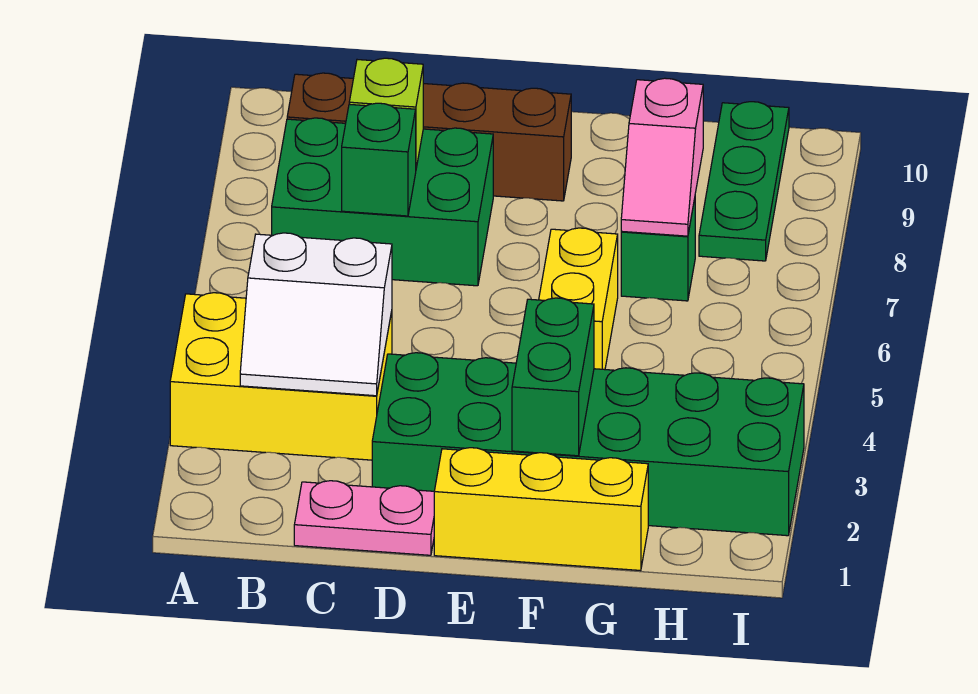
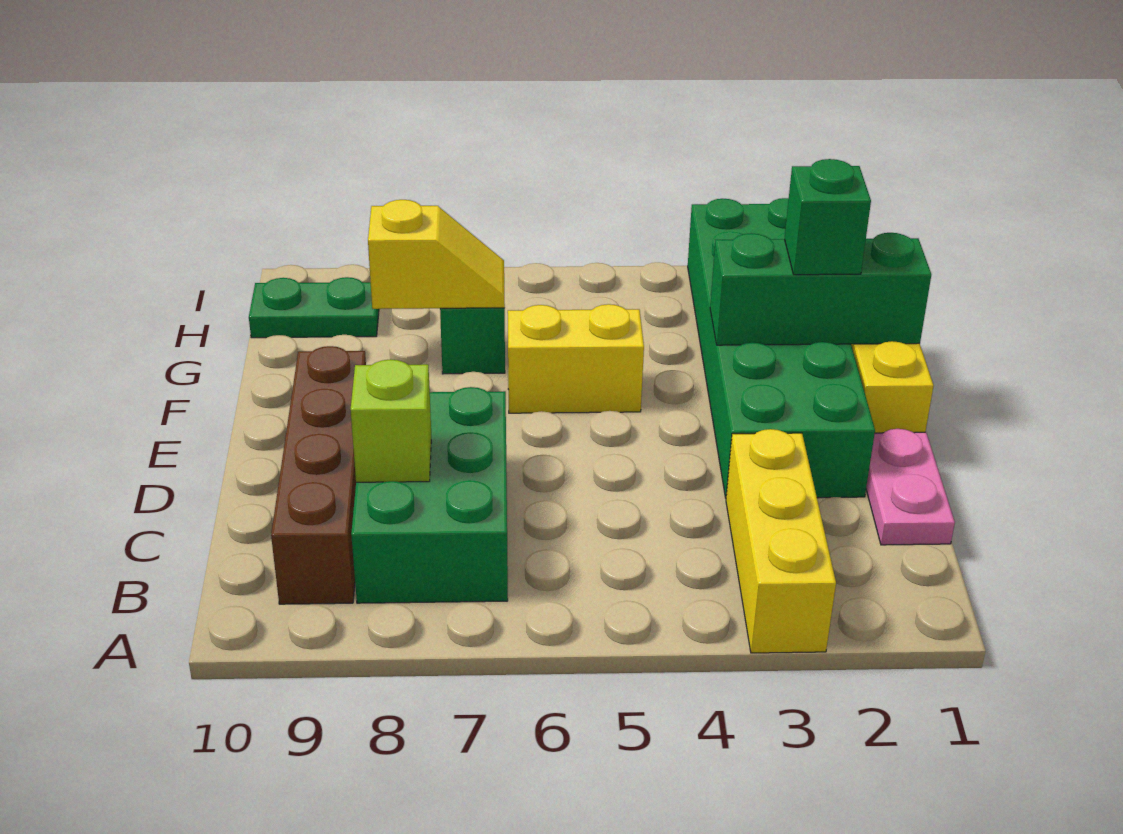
yellow 2x3 brick [170,293,392,460] -> yellow 1x3 brick [726,429,836,653]
white 2x2 slope [240,233,392,396] -> none
green 1x1 brick [342,103,416,216] -> green 1x1 brick moved to [784,159,871,275]
green 1x2 brick [512,298,594,456] -> green 1x3 brick [710,233,931,345]
pink 1x2 slope [621,78,703,236] -> yellow 1x2 slope [368,200,505,309]
green 1x3 plate [699,102,789,261] -> green 1x2 plate [249,277,379,338]

